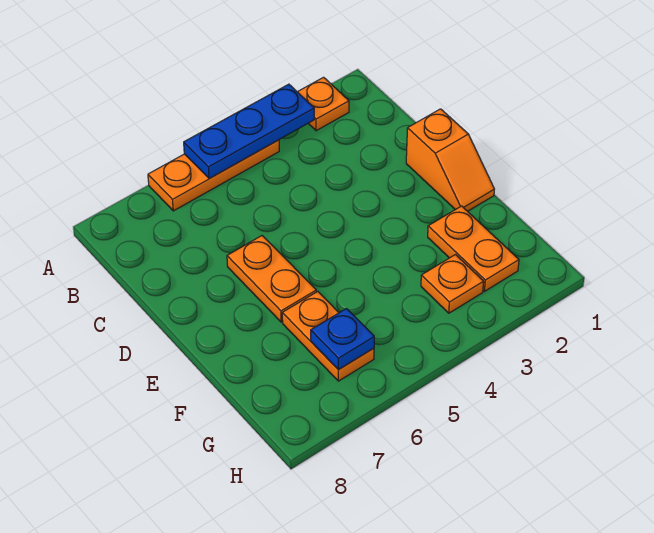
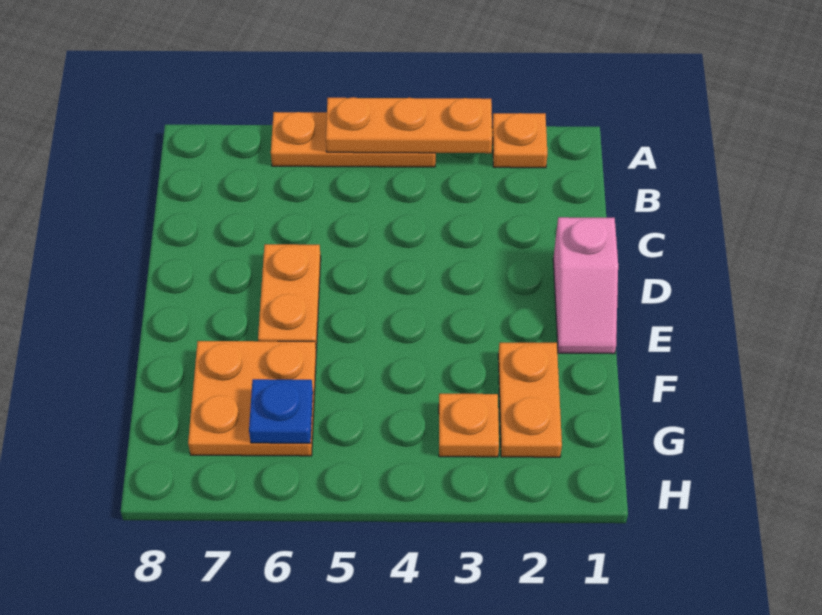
blue 1x3 plate [184,84,314,179] -> orange 1x3 plate [326,97,492,153]
orange 1x2 slope [406,109,494,211] -> pink 1x2 slope [553,217,618,354]
orange 1x2 plate [282,292,374,381] -> orange 2x2 plate [188,341,316,456]

